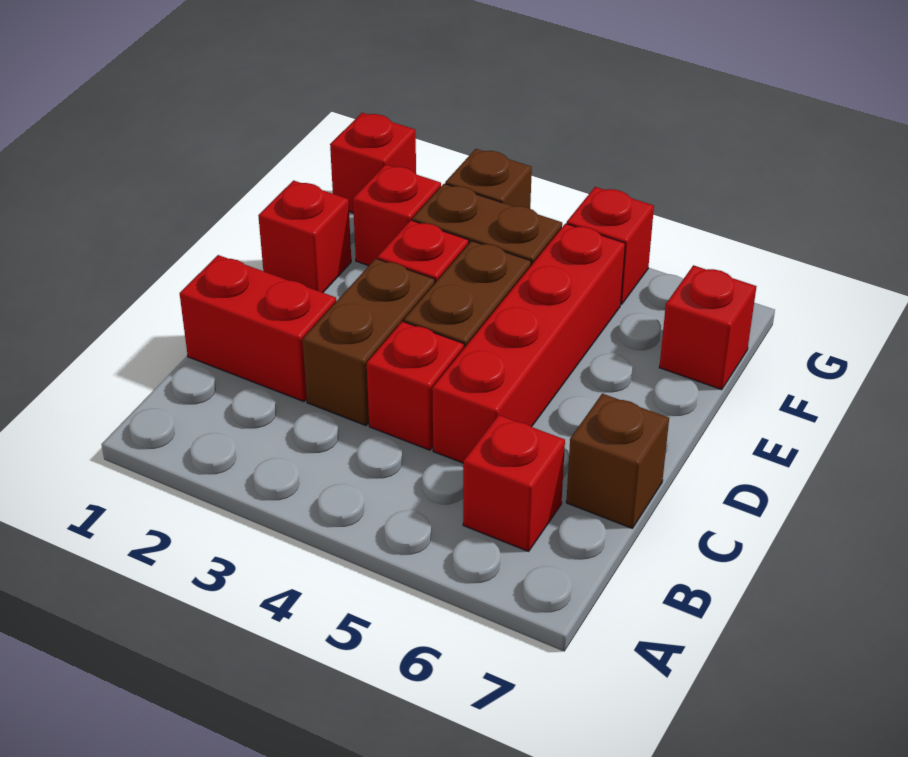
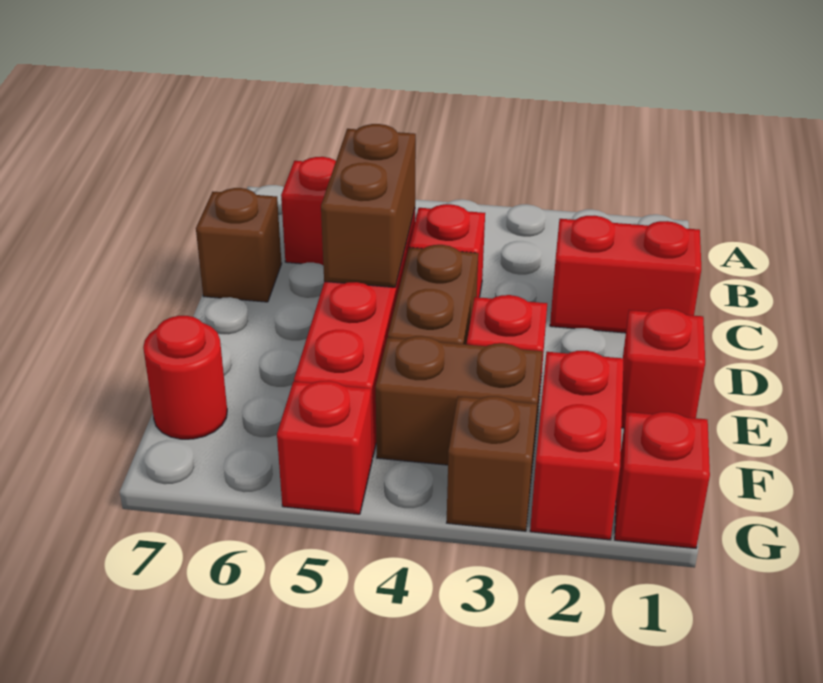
brown 1x2 brick [302,259,435,425] -> brown 1x2 brick moved to [321,124,416,287]
red 1x1 brick [353,164,441,266] -> red 1x2 brick [530,351,624,540]
red 1x1 brick [659,265,756,390] -> red 1x1 round brick [143,316,227,439]

